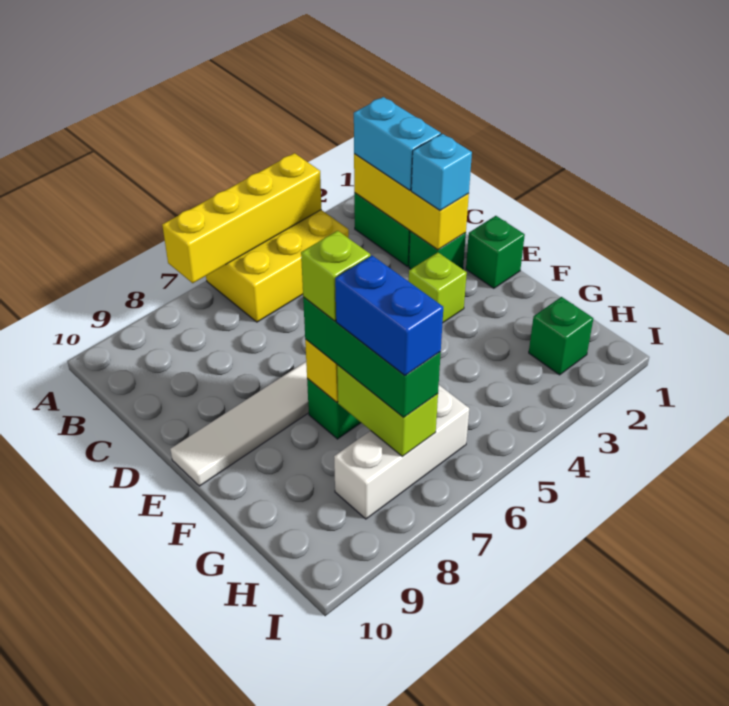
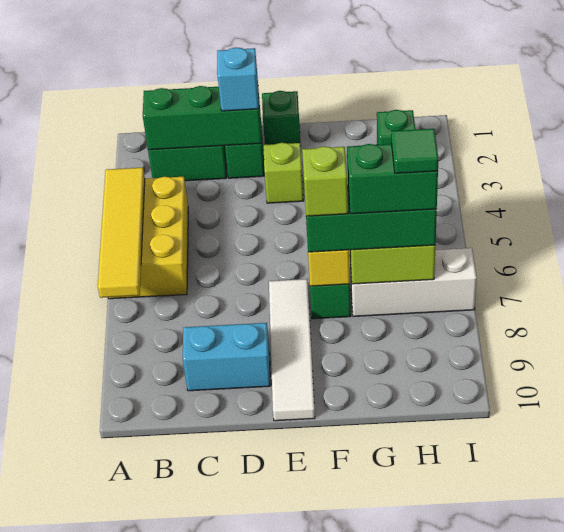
yellow 1x4 brick [162,153,321,283] -> yellow 1x4 tile [98,168,145,298]
yellow 1x3 brick [354,154,469,250] -> green 1x3 brick [143,86,262,150]
cyan 1x2 brick [354,97,441,190] -> cyan 1x2 brick moved to [183,323,271,391]
blue 1x2 brick [335,256,443,375] -> green 1x2 brick [347,144,438,214]
white 1x3 brick [334,385,469,519] -> white 1x3 brick turned to [350,248,477,317]
none -> green 1x1 tile [391,129,438,173]

